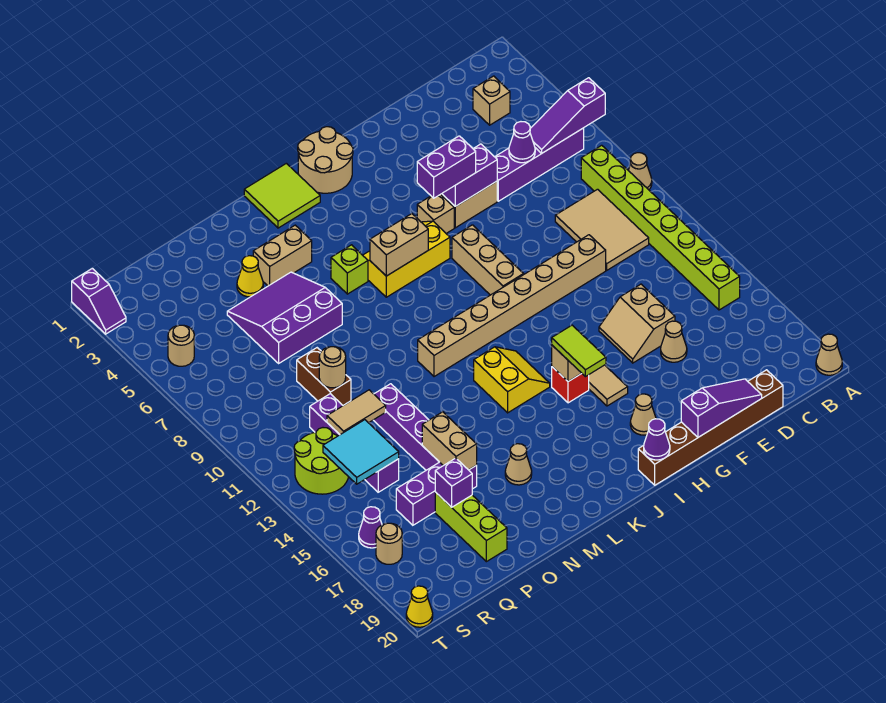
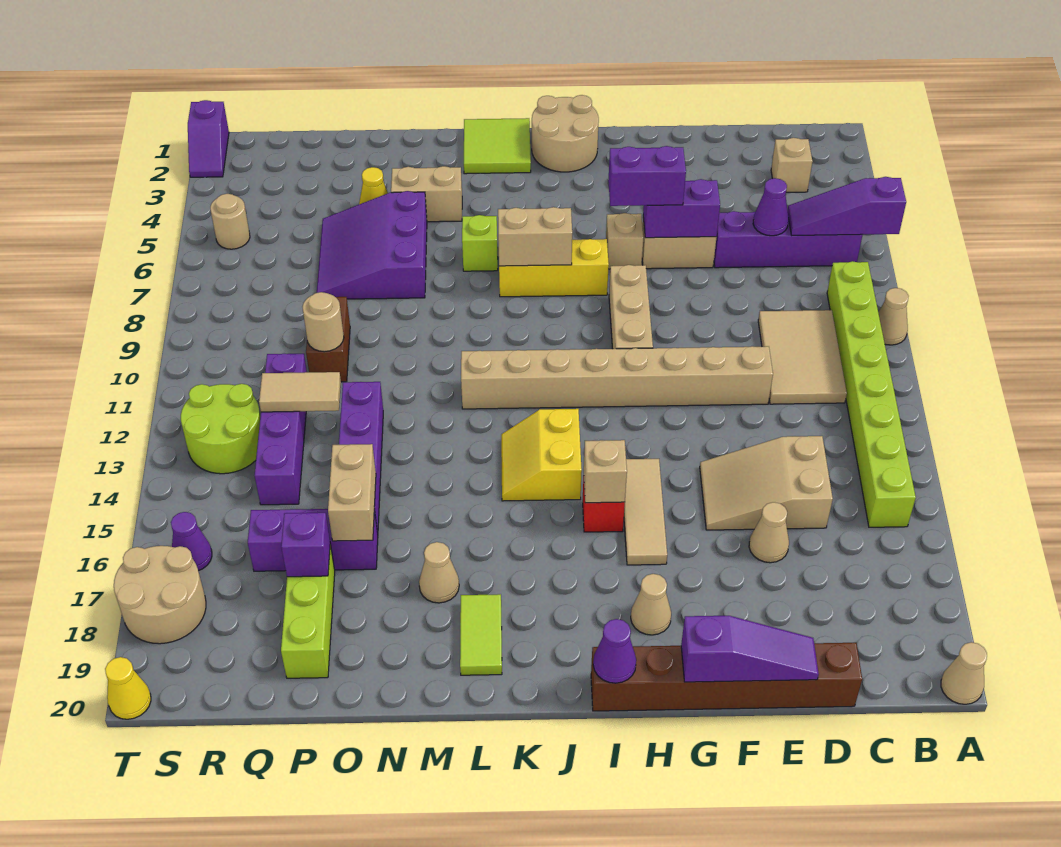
tan 2x2 slope [599,284,675,363] -> tan 2x3 slope [700,436,833,530]
lime 1x2 tile [552,325,606,377] -> lime 1x2 tile moved to [460,594,502,675]
yellow 2x2 slope [474,347,550,413] -> yellow 2x2 slope turned to [501,409,582,501]
purple 3x3 slope [227,272,342,363] -> purple 3x3 slope turned to [317,191,427,299]
cyan 2x2 tile [323,420,399,484] -> none
tan 1x1 round brick [376,523,402,564] -> tan 2x2 round brick [114,546,206,644]

